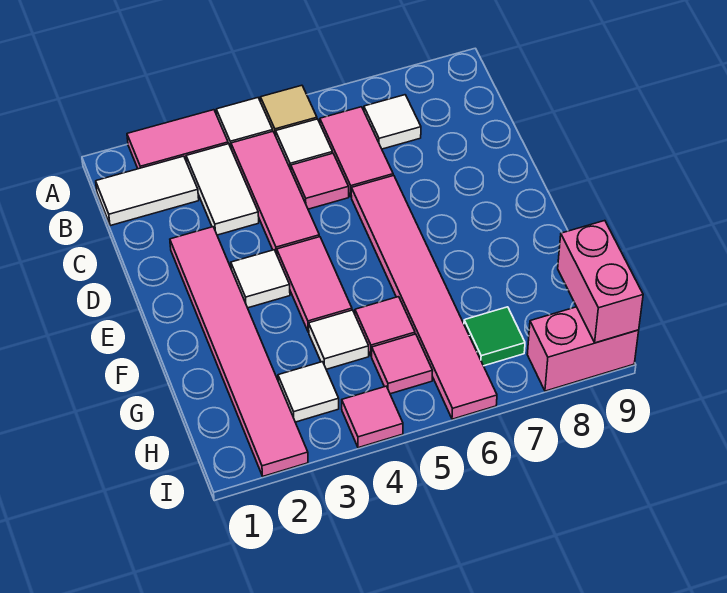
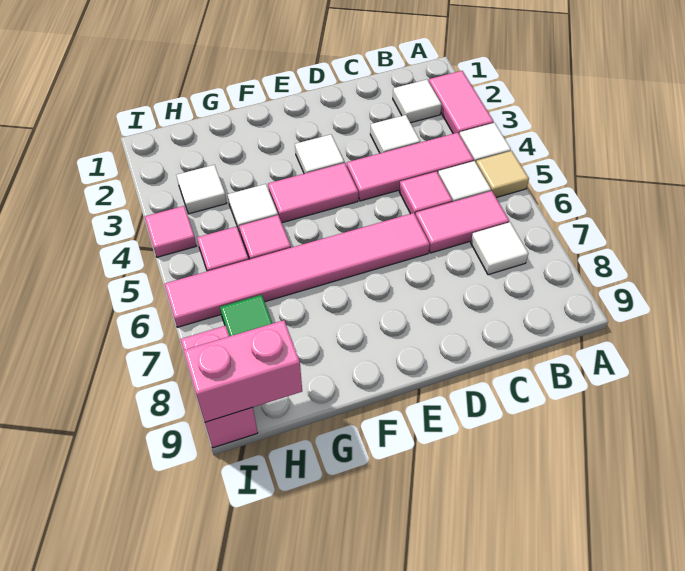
white 1x2 tile [96,156,199,226] -> white 1x1 tile [393,80,442,123]
white 1x2 tile [186,144,259,235] -> white 1x1 tile [370,115,420,153]
pink 1x6 tile [170,227,308,476] -> none

